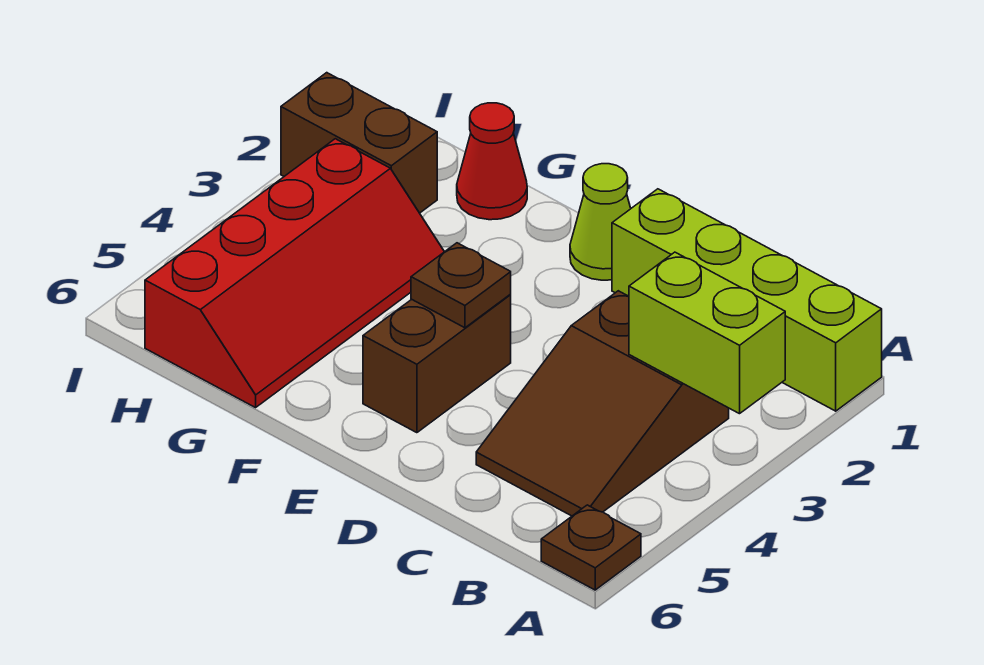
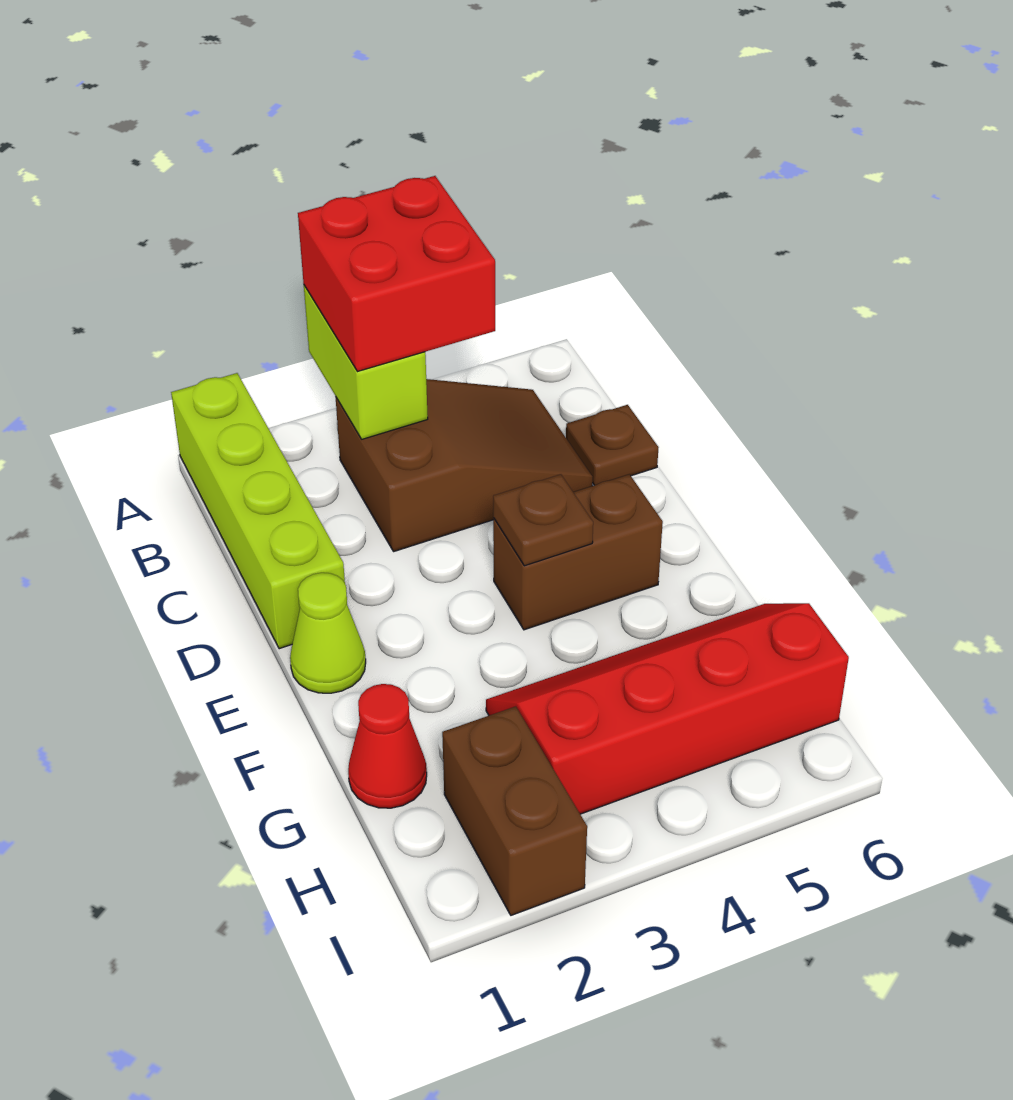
none -> red 2x2 brick [298,176,495,372]
brown 1x1 plate [541,505,641,590] -> brown 1x1 plate moved to [566,405,659,485]

